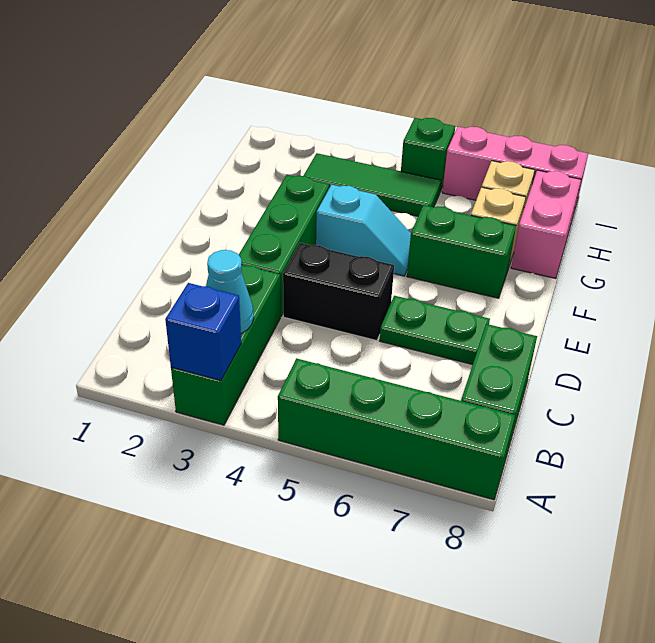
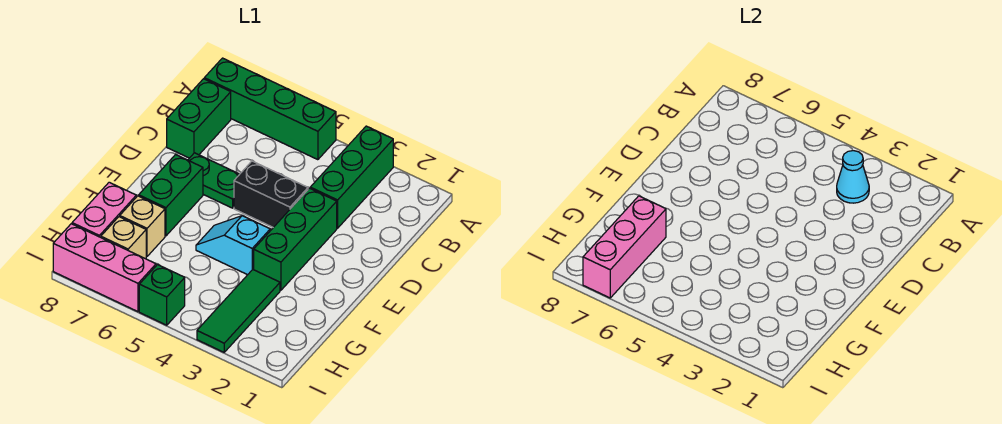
blue 1x1 brick [165,283,241,380] -> none
green 1x2 brick [407,205,516,298] -> green 1x2 brick turned to [139,155,203,236]
none -> pink 1x3 brick [583,196,666,298]
green 1x3 tile [304,153,441,216] -> green 1x3 tile turned to [197,270,280,352]

